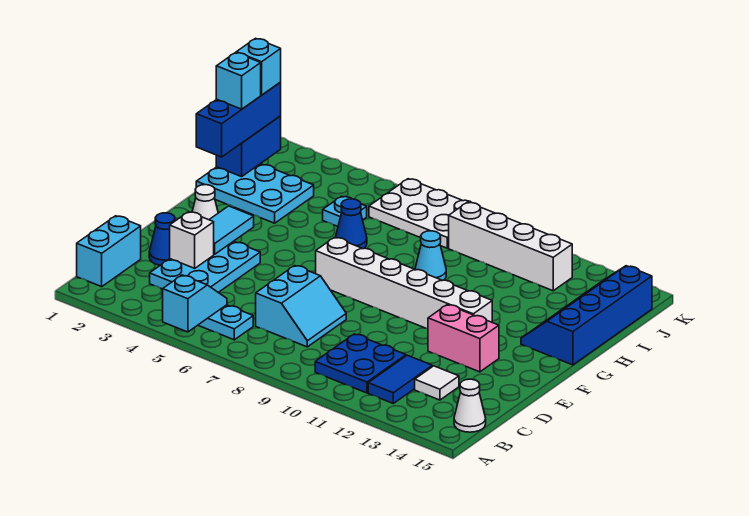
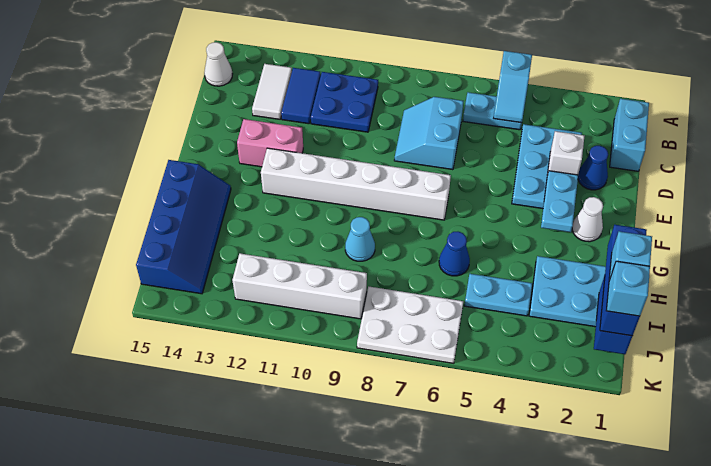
white 1x1 tile [415,366,459,400] -> white 1x2 tile [252,64,292,119]
cyan 1x2 tile [209,206,254,254] -> cyan 1x2 plate [541,171,578,232]
cyan 1x1 plate [323,196,367,226] -> cyan 1x2 plate [464,274,532,316]

